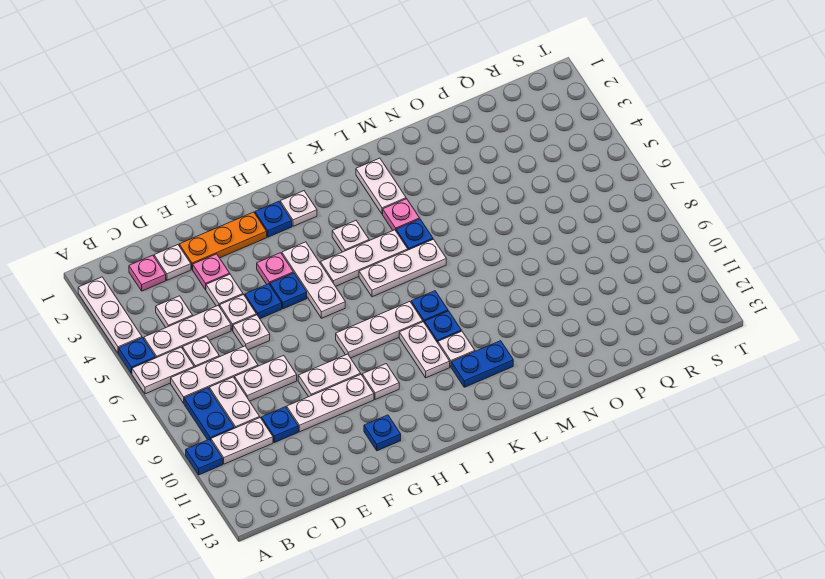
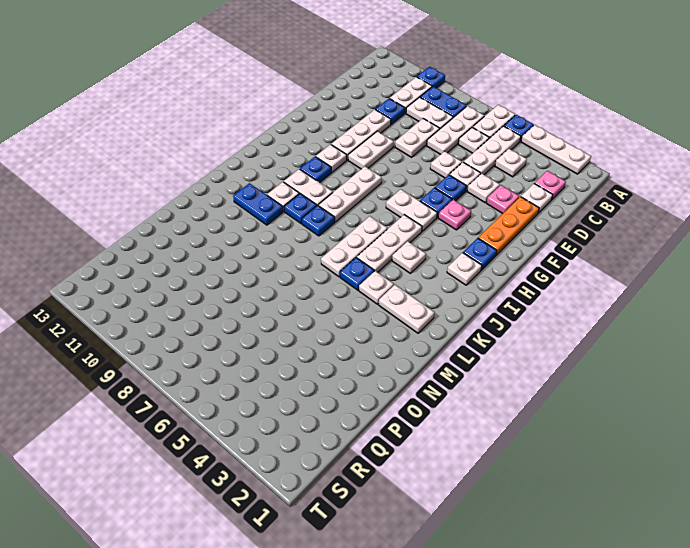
blue 1x1 plate [364,415,401,451] -> blue 1x1 plate moved to [300,157,331,182]
white 1x3 plate [282,242,345,318] -> white 1x2 plate [386,189,437,231]
blue 1x2 plate [451,341,513,387] -> blue 1x2 plate turned to [233,183,283,225]
pink 1x1 plate [383,199,420,230] -> white 1x1 plate [359,271,394,304]

